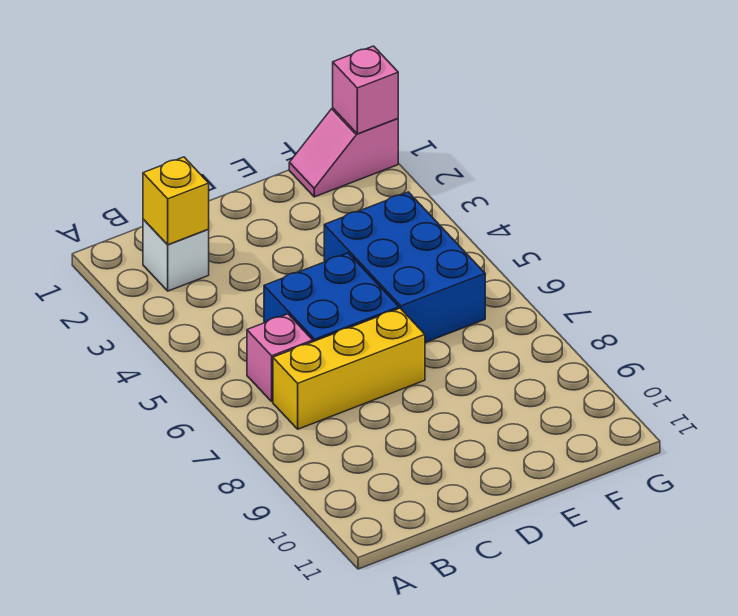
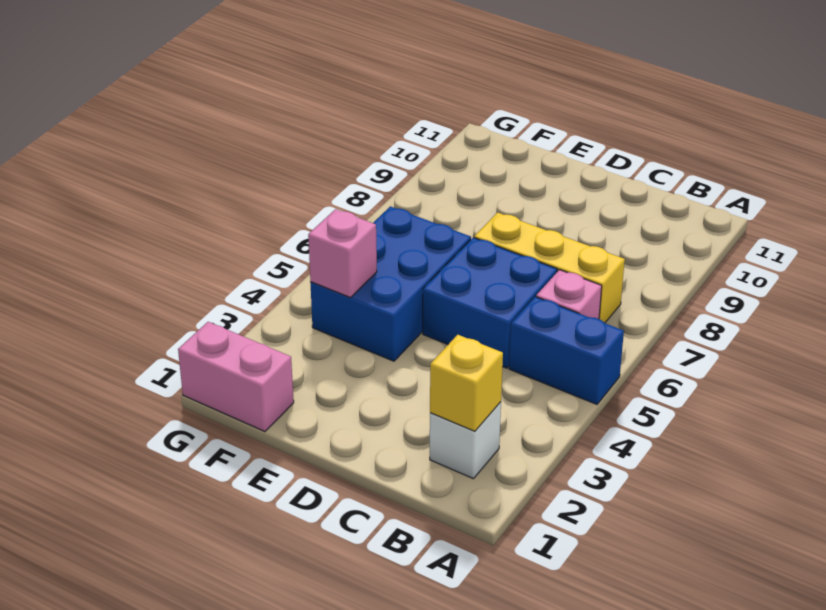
none -> blue 1x2 brick [509,297,624,404]
pink 1x2 slope [289,108,398,197] -> pink 1x2 brick [178,322,294,432]
pink 1x1 brick [333,46,398,134] -> pink 1x1 brick moved to [308,209,377,298]

